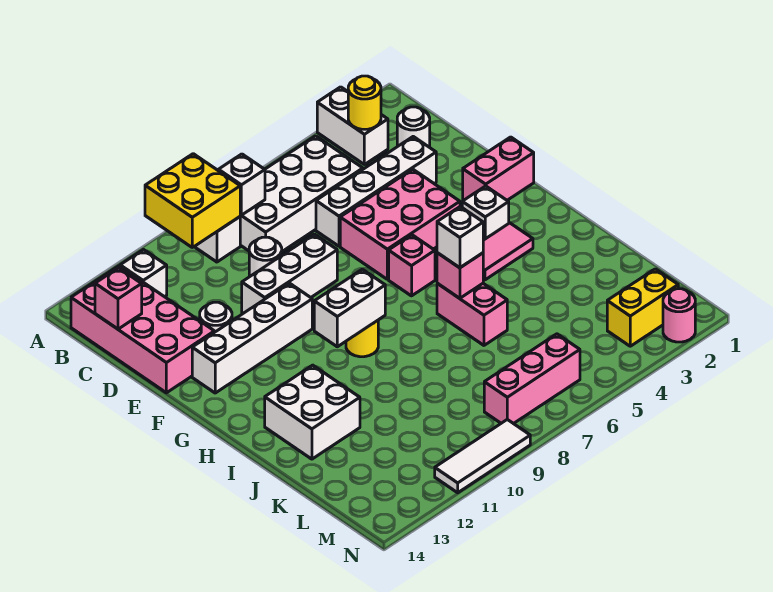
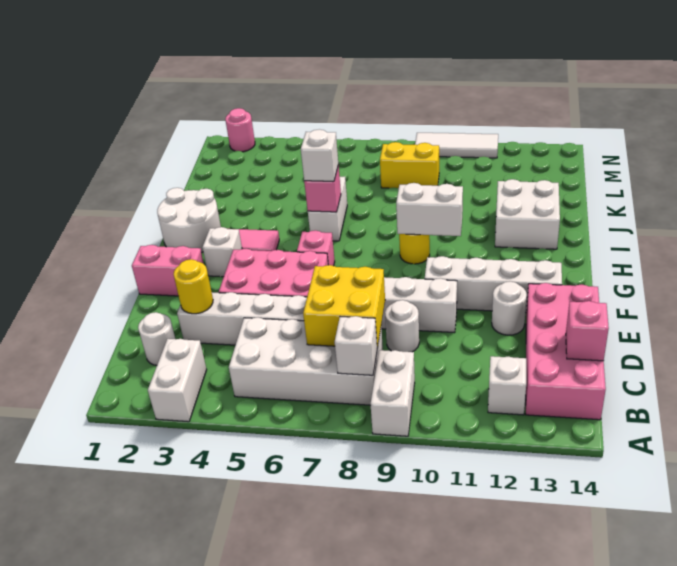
yellow 2x2 brick [145,154,240,247] -> yellow 2x2 brick moved to [303,265,385,348]
yellow 1x1 round brick [348,76,381,129] -> yellow 1x1 round brick moved to [174,259,213,314]
none -> white 2x2 round brick [157,188,221,252]
pink 1x2 brick [437,283,507,345] -> white 1x2 brick [308,177,347,241]
yellow 1x2 brick [607,269,678,346] -> yellow 1x2 brick moved to [380,142,439,188]
pink 1x3 brick [484,334,580,424] -> none

